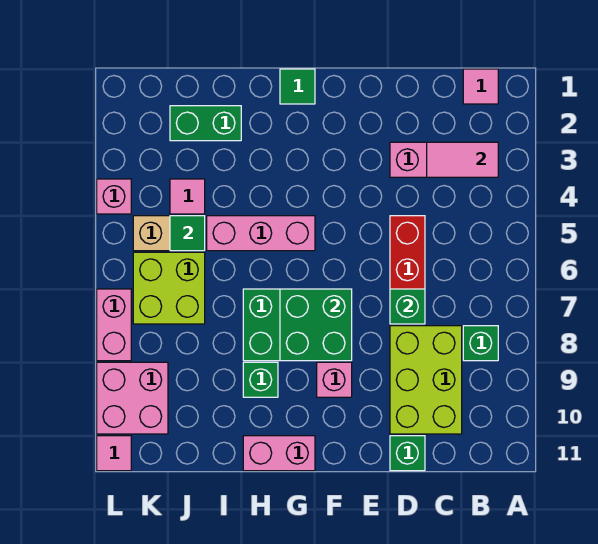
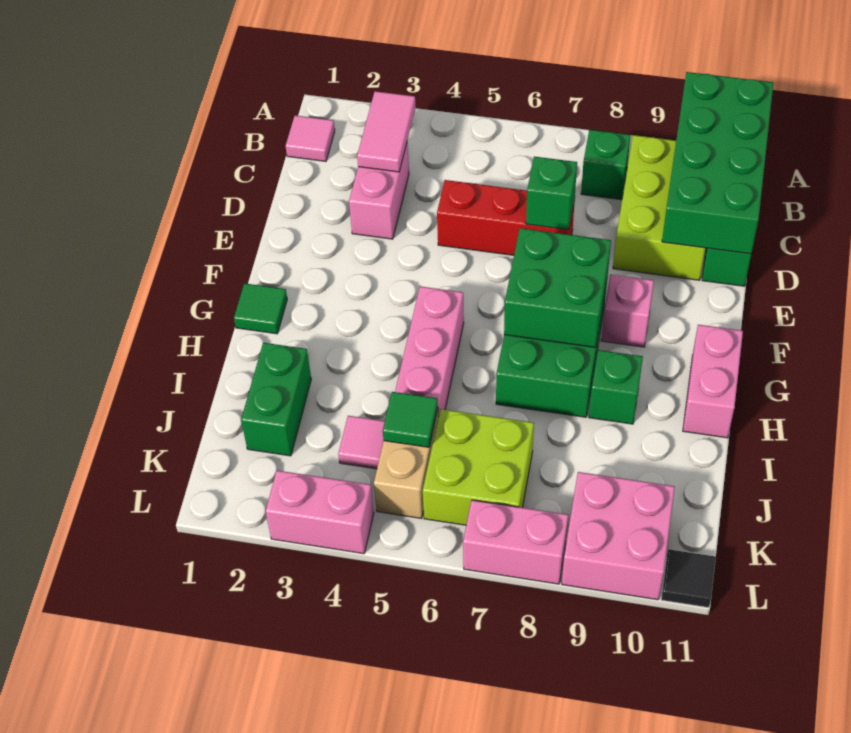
none -> green 2x4 brick [662,72,773,254]
lime 2x3 brick [390,326,462,434] -> lime 2x3 brick turned to [613,135,705,280]
pink 1x1 brick [97,179,131,214] -> pink 1x2 brick [266,470,374,554]
pink 1x1 tile [97,436,131,471] -> black 1x1 tile [661,549,716,608]

